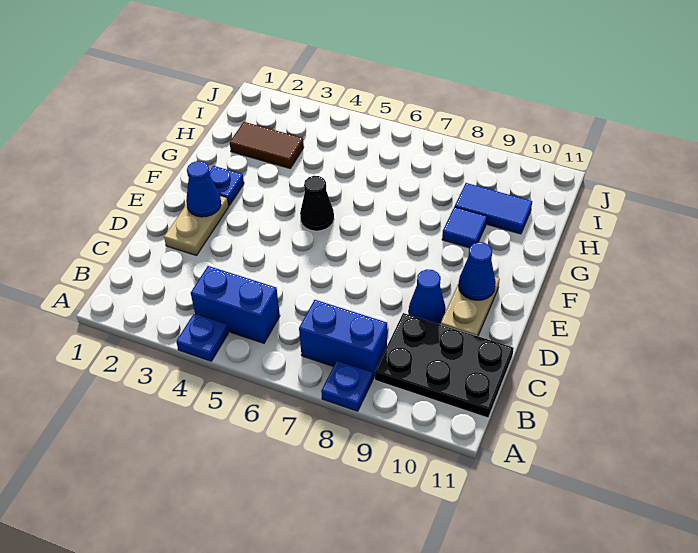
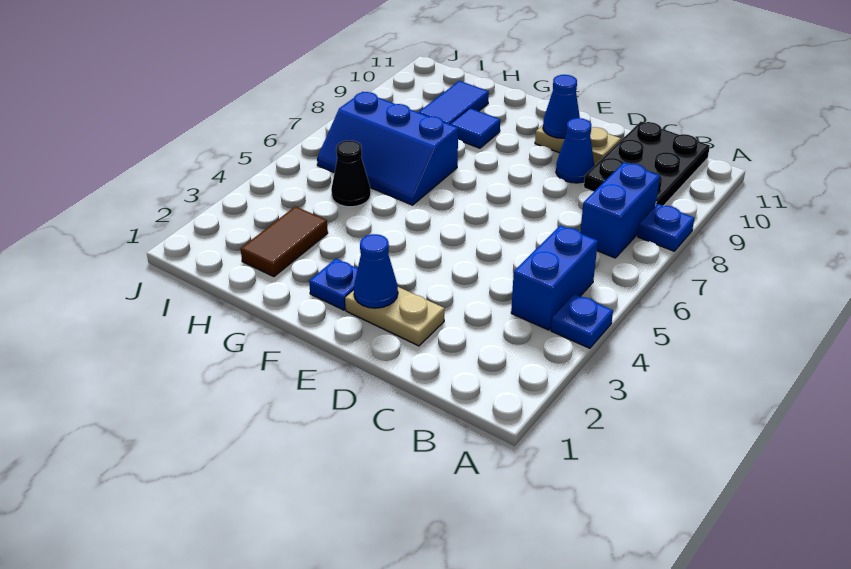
black 1x1 cone [300,176,334,231] -> black 1x1 cone moved to [331,141,371,207]
none -> blue 2x3 slope [317,92,458,205]

